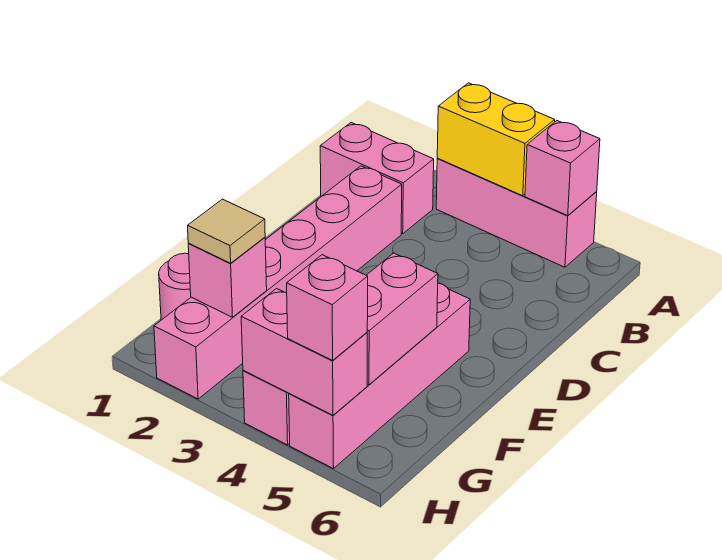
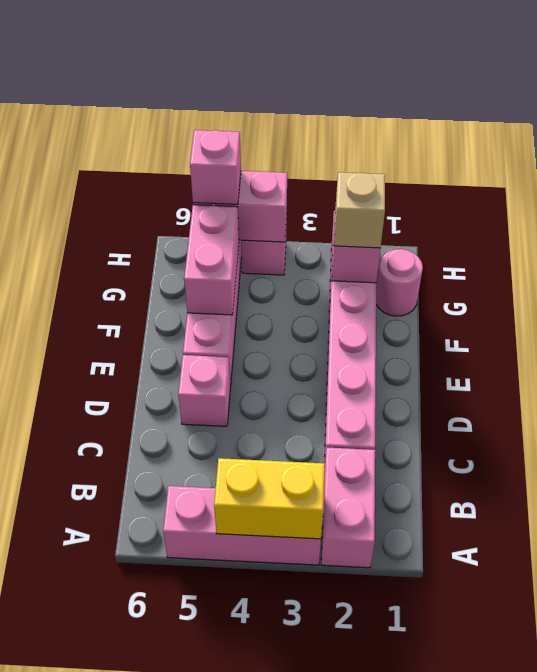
pink 1x1 brick [525,121,600,216] -> pink 1x1 brick moved to [178,355,231,426]
pink 1x2 brick [320,123,434,234] -> pink 1x2 brick turned to [321,447,375,568]
tan 1x1 tile [188,199,265,263] -> tan 1x1 brick [334,172,385,248]

